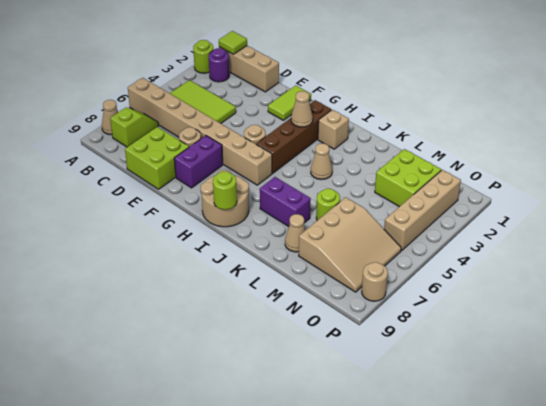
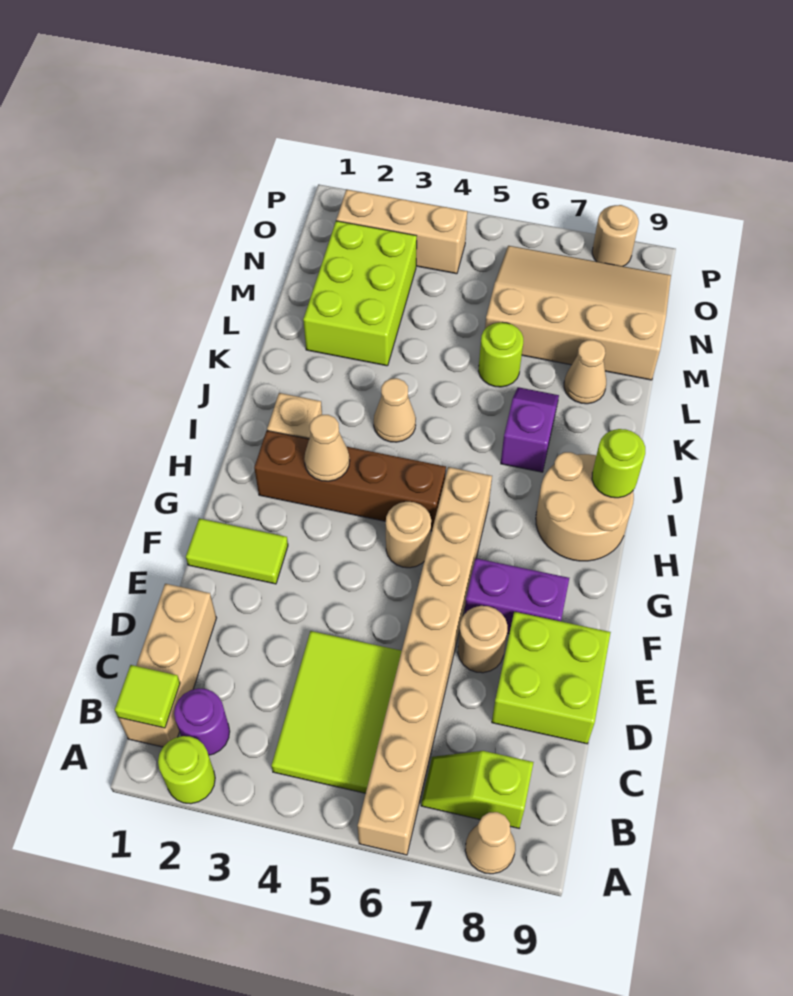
purple 1x2 brick [260,177,311,227] -> purple 1x2 slope [501,387,559,472]
lime 2x2 brick [375,149,441,207] -> lime 2x3 brick [303,221,417,366]
tan 3x3 slope [299,197,401,292] -> tan 3x4 slope [485,246,671,380]
tan 1x4 brick [384,170,461,251] -> tan 1x3 brick [336,189,467,274]

